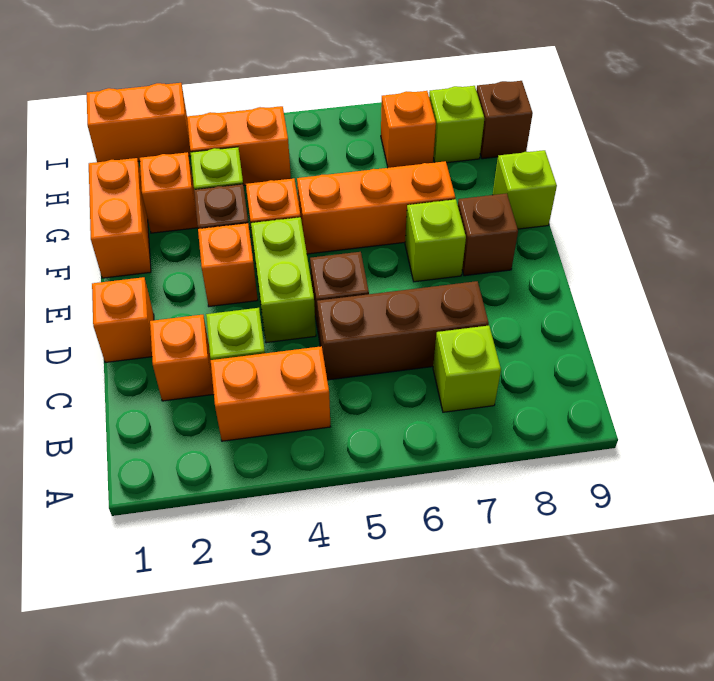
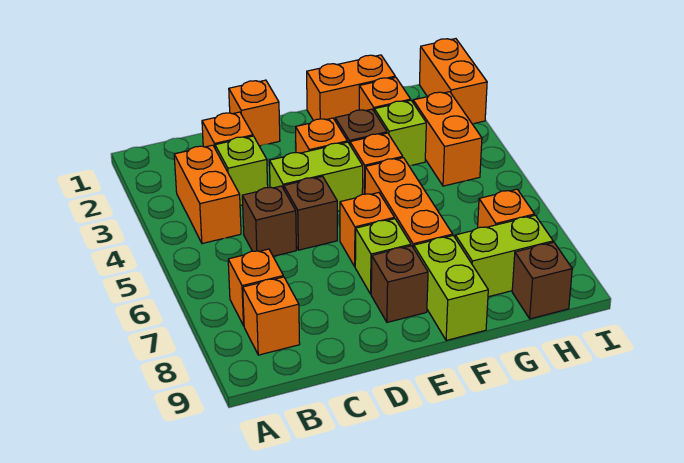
lime 1x1 brick [433,325,501,412] -> orange 1x1 brick [228,249,283,326]
none -> orange 1x1 brick [243,277,300,355]
brown 1x3 brick [317,281,489,380] -> brown 1x1 brick [242,186,296,256]
none -> orange 1x1 brick [340,193,394,266]
lime 1x1 brick [493,150,557,229] -> lime 1x2 brick [414,236,488,341]
lime 1x1 brick [429,86,484,163] -> lime 1x2 brick [455,215,553,297]

